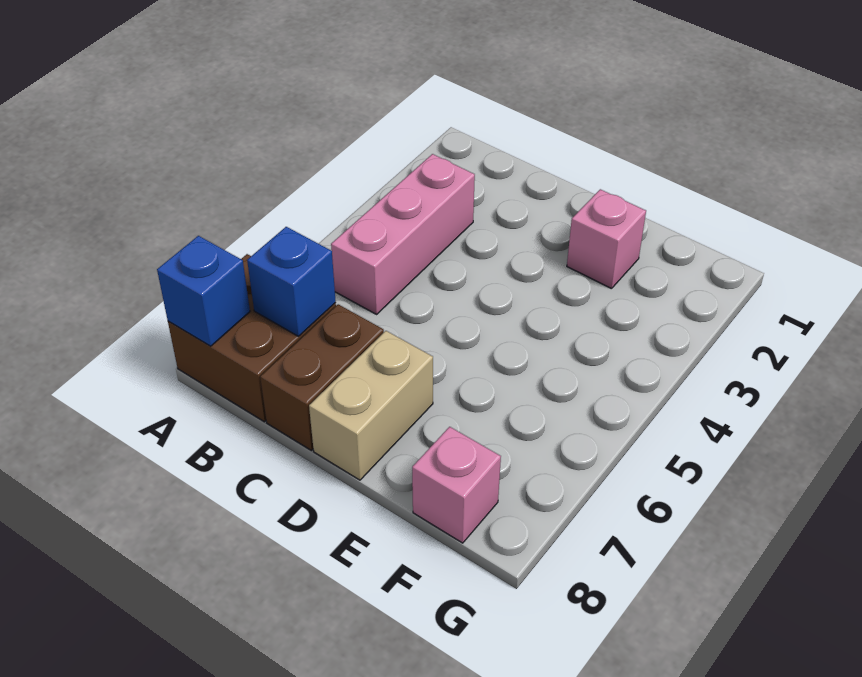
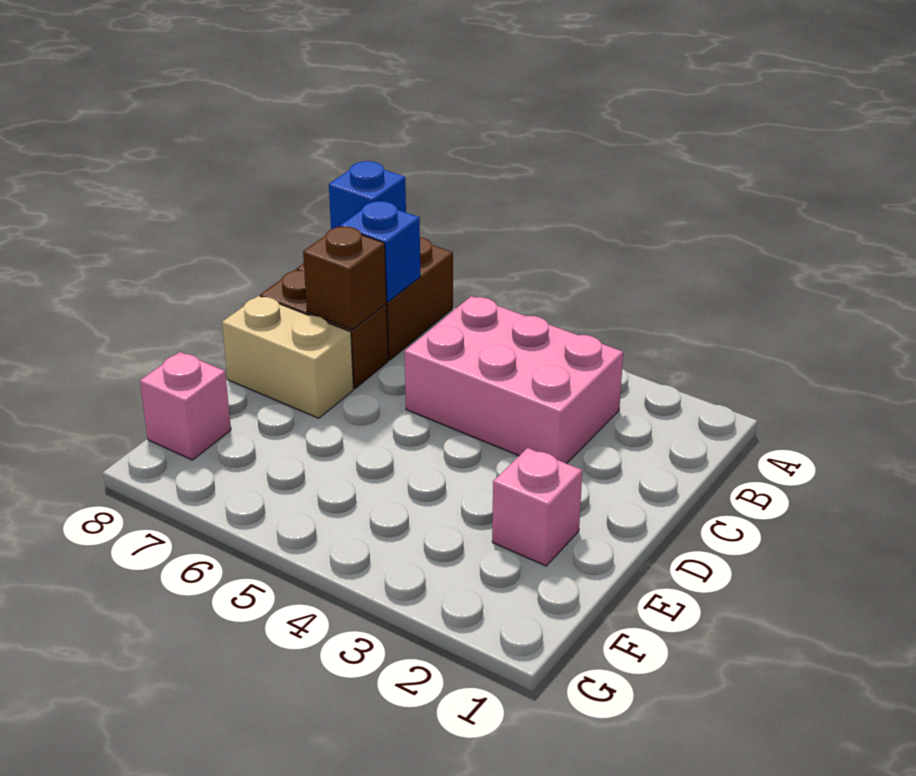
pink 1x3 brick [331,154,475,314] -> pink 2x3 brick [405,296,623,464]
none -> brown 1x1 brick [303,226,386,330]

